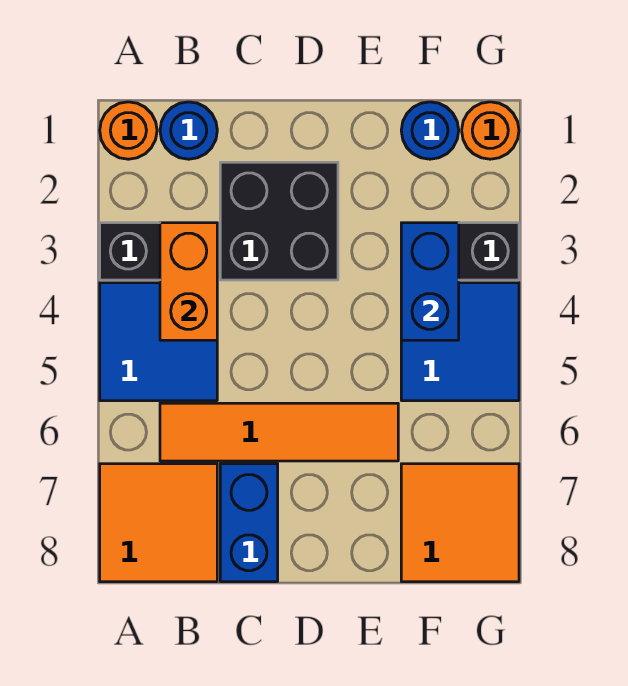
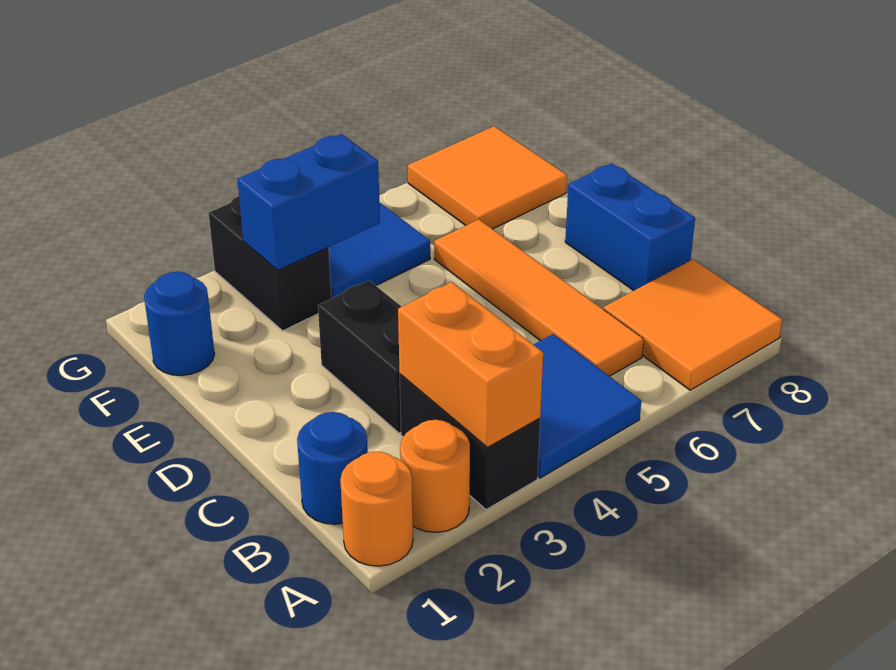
orange 1x2 brick [160,223,217,340] -> orange 1x2 brick turned to [398,282,543,447]
black 2x2 brick [220,162,338,280] -> black 1x2 brick [318,281,401,433]
blue 1x2 brick [220,464,278,582] -> blue 1x2 brick turned to [565,163,695,291]
orange 1x1 round brick [462,102,519,159] -> orange 1x1 round brick moved to [400,420,470,532]

